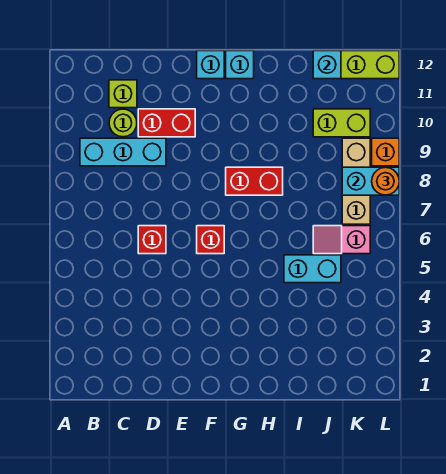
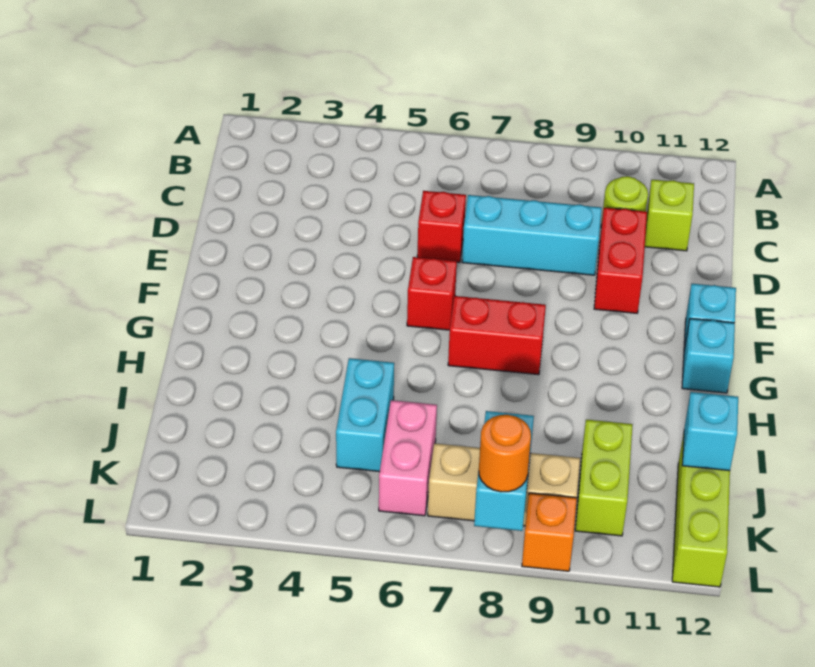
cyan 1x3 brick [80,138,166,166] -> cyan 1x3 brick turned to [462,195,601,275]
red 1x2 brick [226,167,283,195] -> red 1x2 brick turned to [448,296,546,375]
pink 1x2 slope [313,226,370,254] -> pink 1x2 brick [379,400,437,516]

